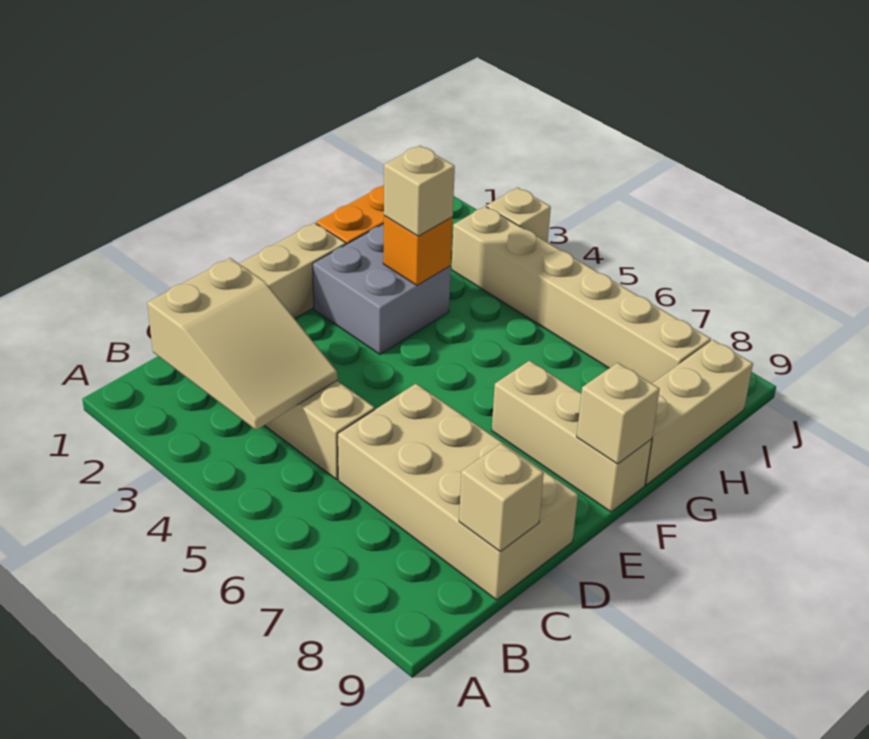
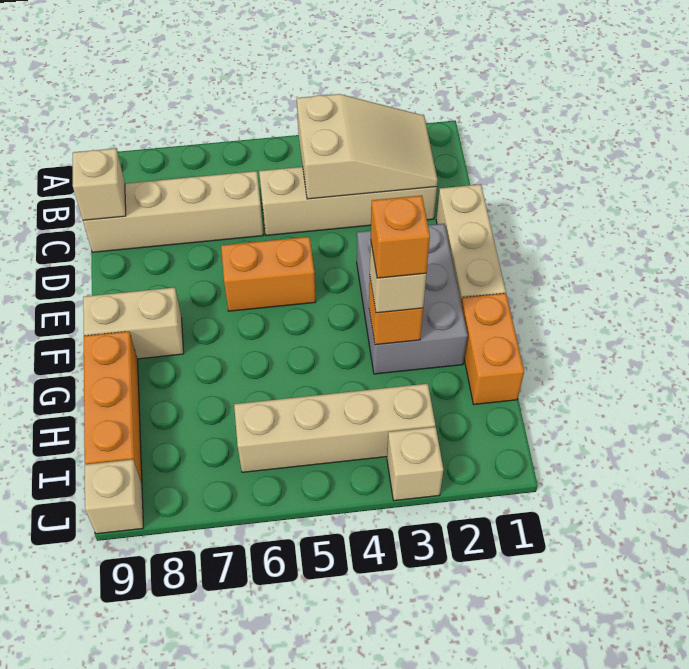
tan 2x3 slope [147,258,337,430] -> tan 2x3 slope turned to [297,94,438,199]
tan 2x4 brick [338,384,578,600] -> tan 1x4 brick [83,171,263,252]
none -> orange 1x2 brick [221,237,316,311]
grey 2x2 brick [313,224,451,354] -> grey 2x3 brick [357,224,468,374]
tan 1x3 brick [492,361,652,512] -> tan 1x2 brick [83,288,184,359]
tan 1x1 brick [577,363,660,464] -> tan 1x1 brick moved to [85,459,143,534]
none -> orange 1x1 brick [371,195,430,278]
tan 1x3 brick [645,340,753,485] -> orange 1x3 brick [84,331,142,483]
tan 1x6 brick [452,206,711,383] -> tan 1x4 brick [234,384,435,472]

